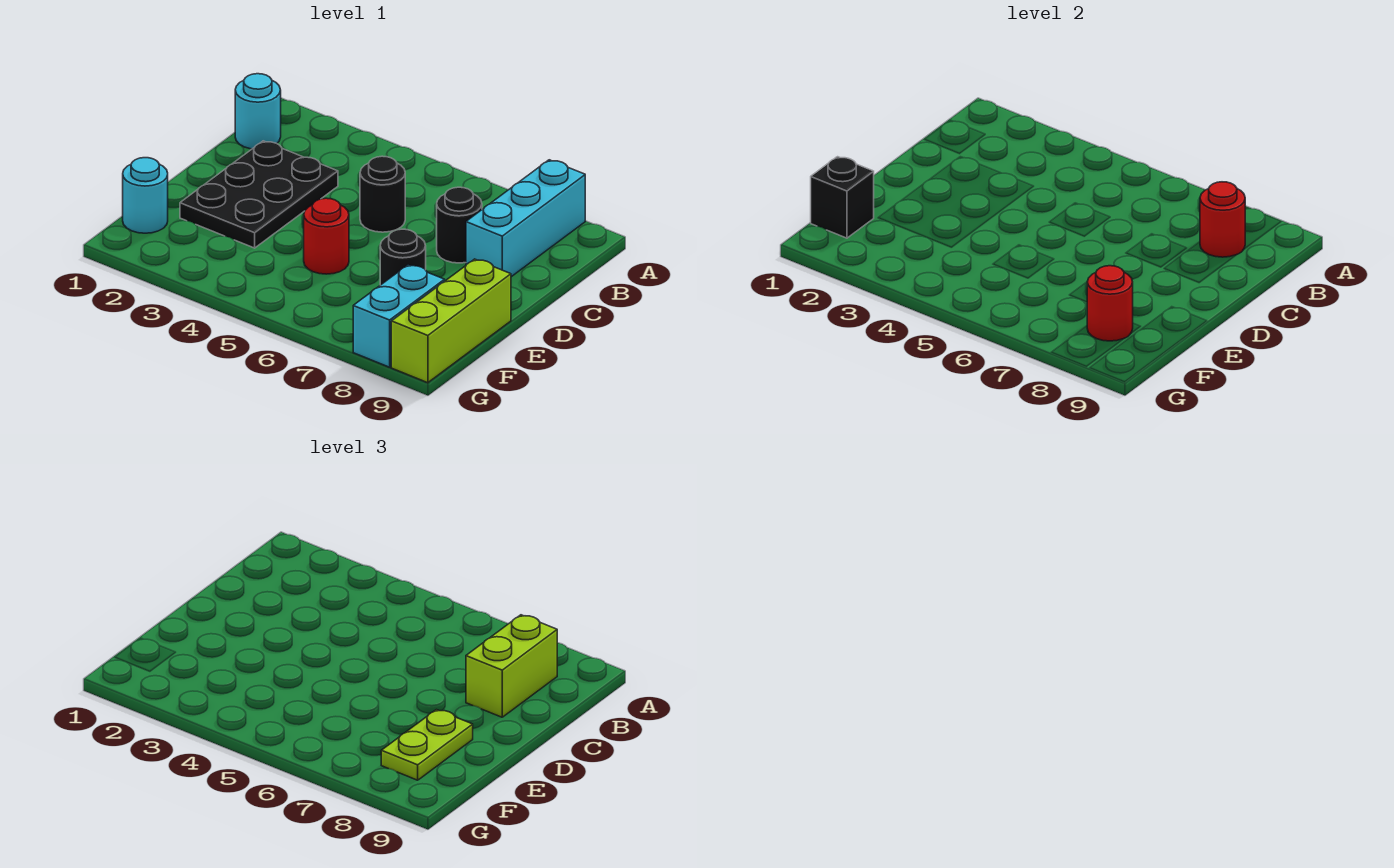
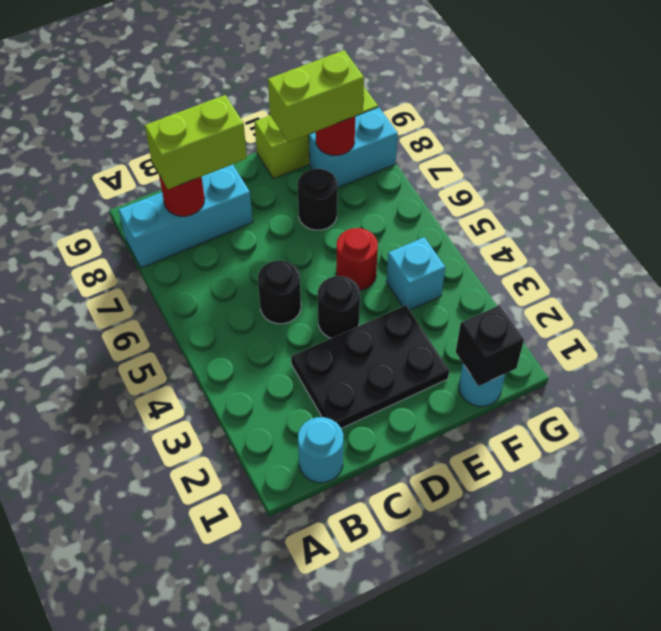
black 1x1 round brick [437,187,482,263] -> black 1x1 round brick moved to [318,276,360,338]
lime 1x2 plate [381,710,473,780] -> lime 1x2 brick [268,50,364,142]
none -> cyan 1x1 brick [386,237,445,310]

